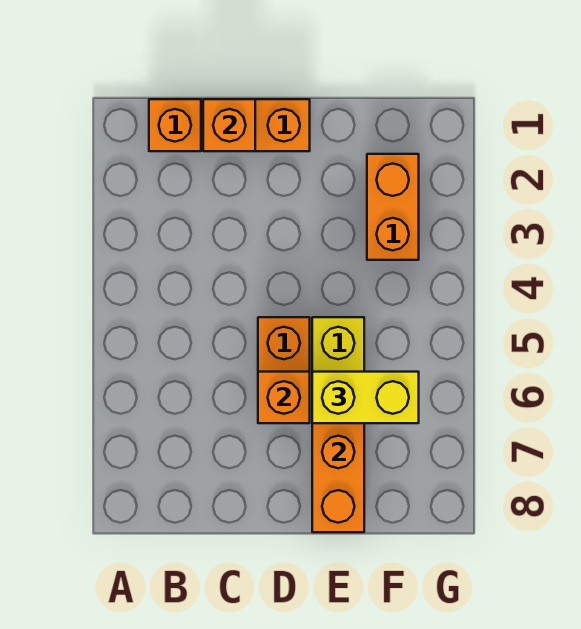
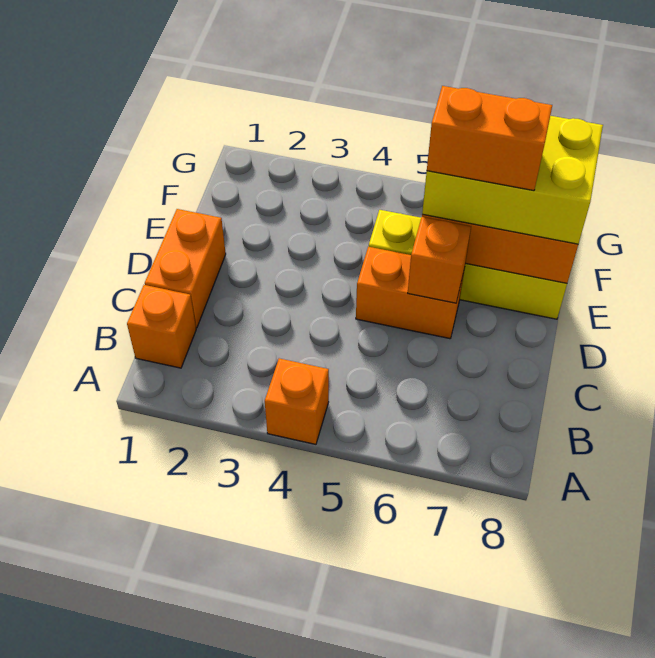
orange 1x1 brick [203,99,255,151] -> orange 1x1 brick moved to [265,358,329,444]
yellow 1x2 brick [312,372,419,423] -> yellow 2x3 brick [422,116,603,244]
orange 1x2 brick [367,154,419,260] -> orange 1x2 brick moved to [427,86,552,191]

